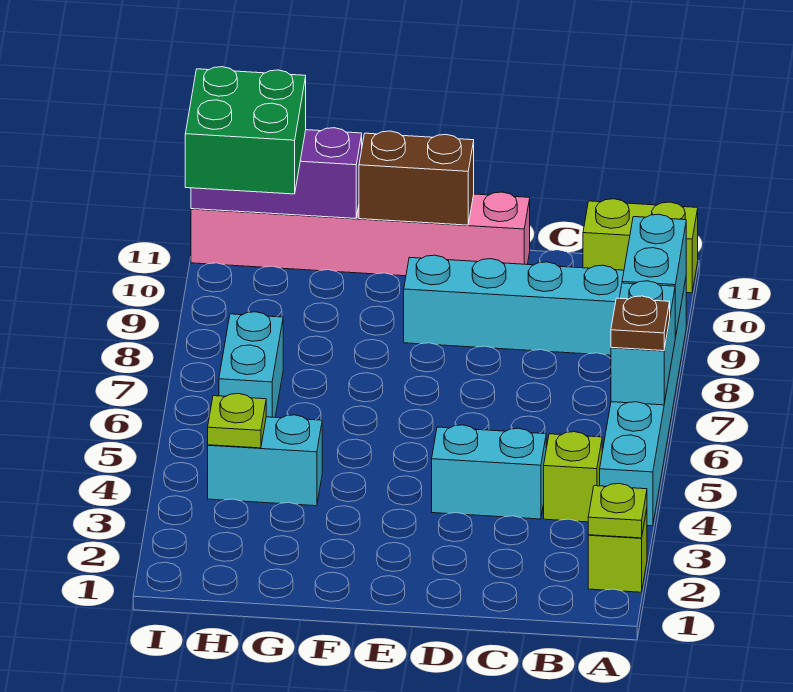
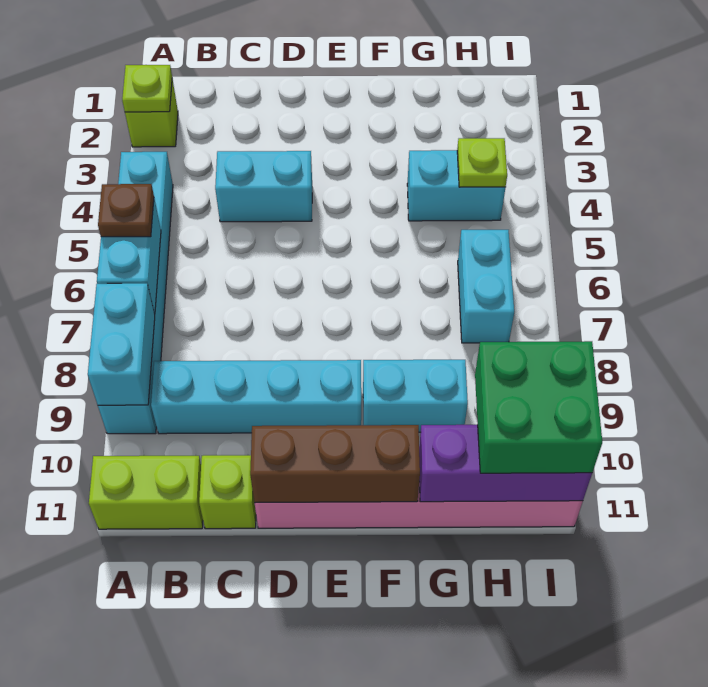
lime 1x1 brick [544,432,602,522] -> lime 1x1 brick moved to [199,455,256,529]
brown 1x2 brick [359,131,474,225] -> brown 1x3 brick [250,425,420,503]
none -> cyan 1x2 brick [363,360,468,432]

